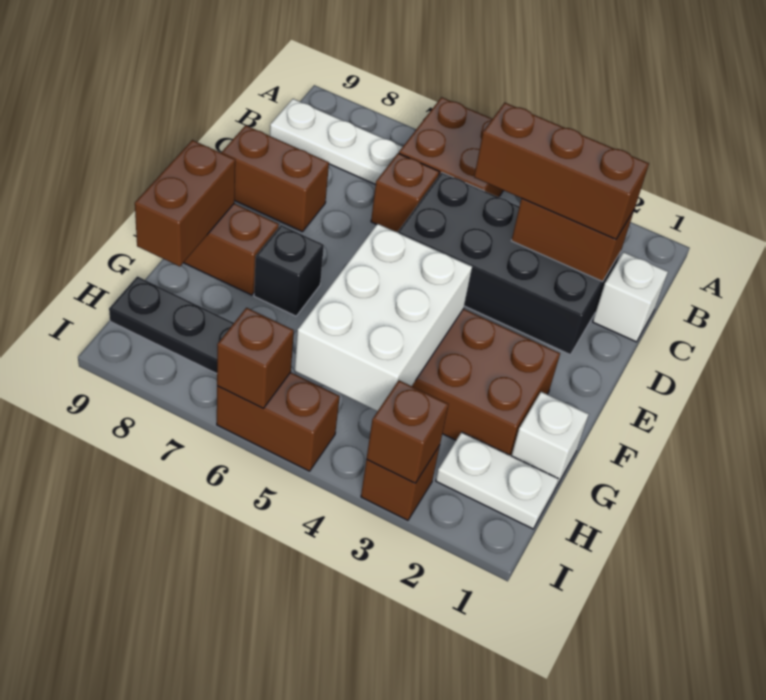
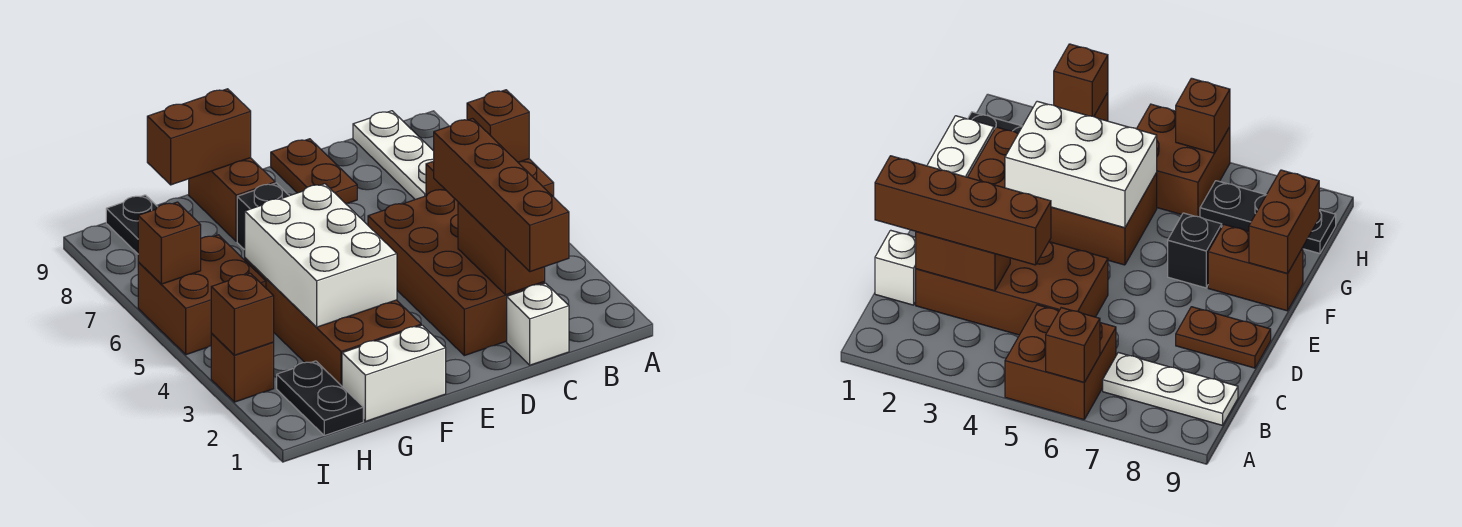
black 2x4 brick [398,173,621,355] -> brown 2x4 brick [368,190,545,356]
brown 1x3 brick [474,103,649,239] -> brown 1x4 brick [434,119,569,272]
brown 1x1 brick [371,153,439,232] -> brown 1x1 brick moved to [467,90,529,162]
brown 1x2 brick [221,125,329,232] -> brown 1x2 plate [271,139,357,204]
white 2x3 brick [295,224,472,411] -> white 2x3 brick turned to [245,184,397,327]
white 1x1 brick [511,392,589,487] -> white 1x2 brick [342,325,446,421]
white 1x2 plate [436,432,558,529] -> black 1x2 plate [277,361,363,435]
brown 1x2 brick [217,372,340,471] -> brown 2x2 brick [138,235,266,355]

